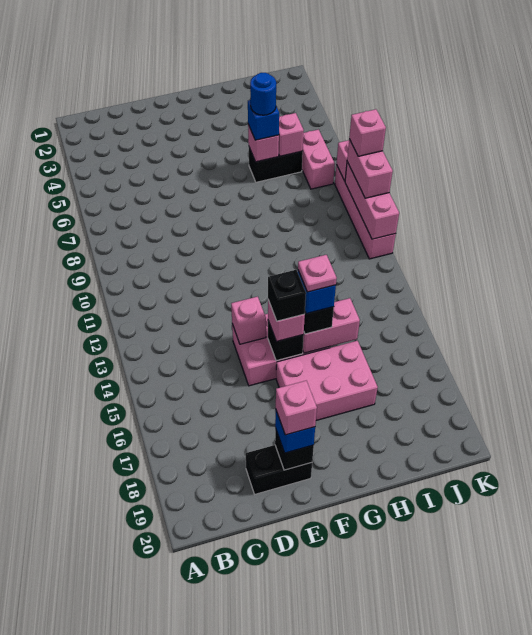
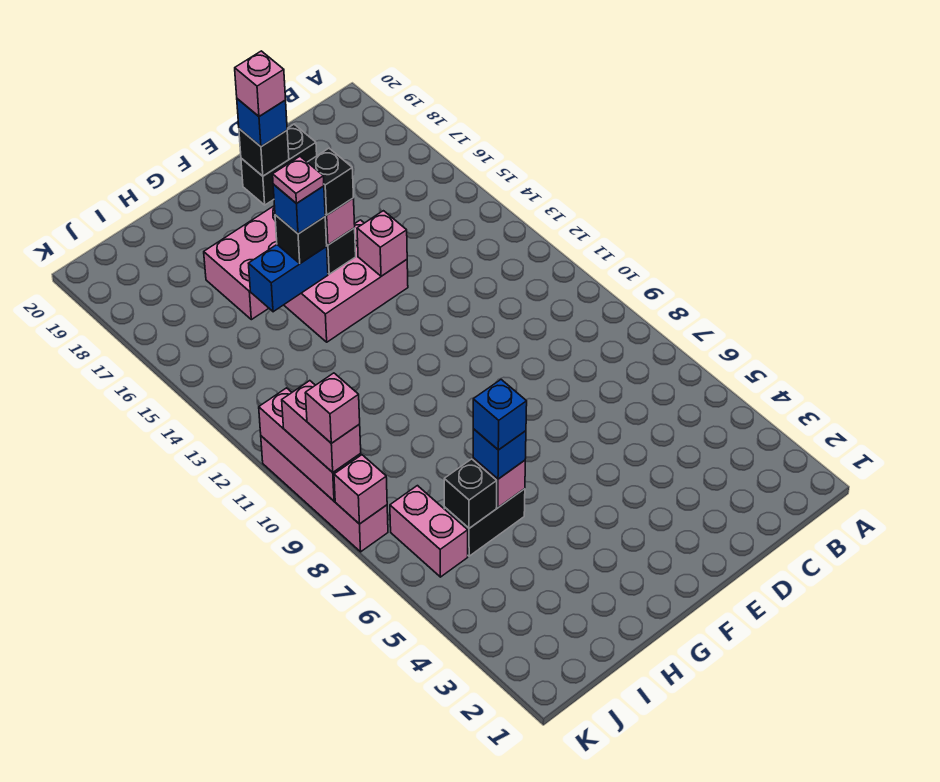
pink 1x2 brick [303,298,360,353] -> blue 1x2 brick [248,245,328,312]
blue 1x1 round brick [250,73,276,115] -> blue 1x1 brick [473,380,527,450]
pink 1x1 brick [279,113,304,156] -> black 1x1 brick [444,459,497,528]

